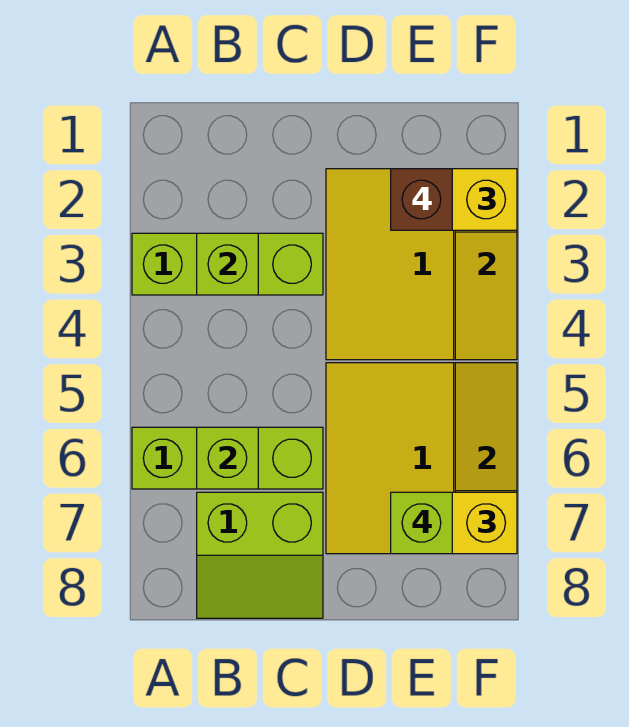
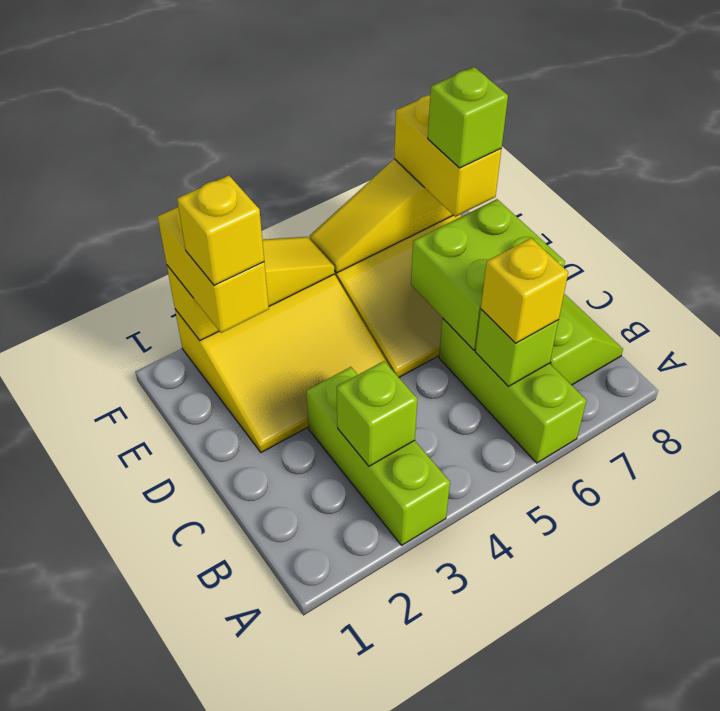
none -> yellow 1x1 brick [481,238,568,343]
none -> lime 2x2 brick [411,199,565,350]
brown 1x1 brick [391,169,452,230] -> yellow 1x1 brick [177,175,264,285]

